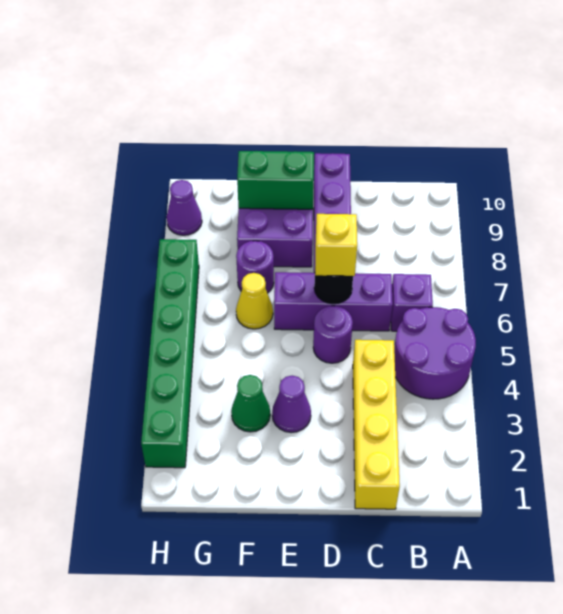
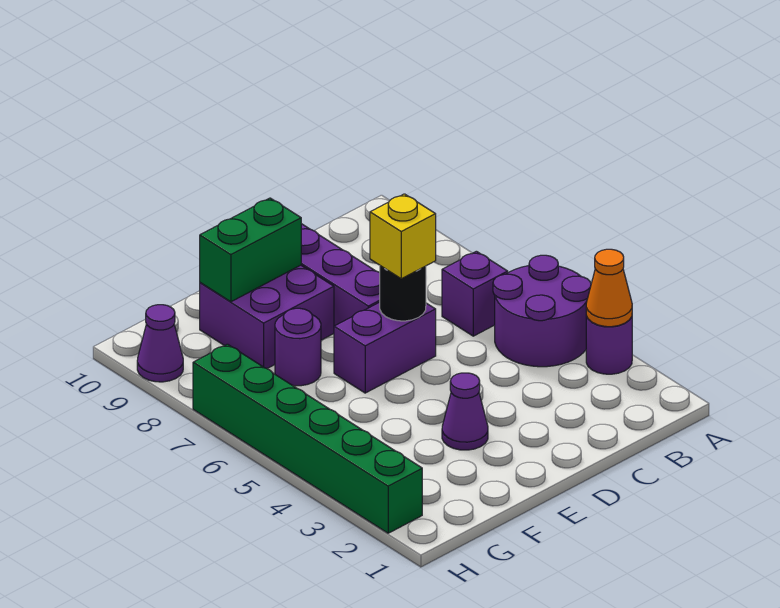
none -> orange 1x1 cone [586,249,632,327]
yellow 1x4 brick [353,340,400,509] -> none
purple 1x3 brick [274,272,393,331] -> purple 1x2 brick [334,302,436,393]
purple 1x1 round brick [313,306,353,363] -> purple 1x1 round brick moved to [586,316,632,374]
green 1x1 cone [231,375,270,432] -> none
yellow 1x1 cone [236,273,273,329] -> none

